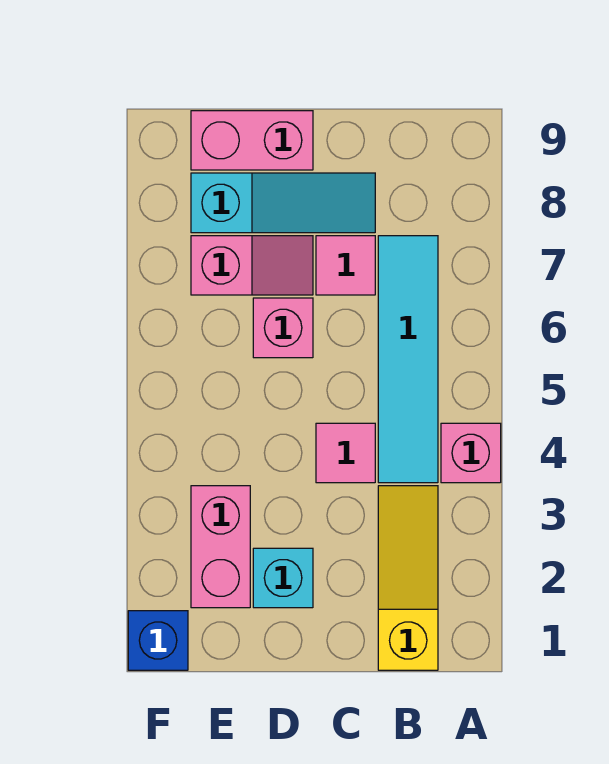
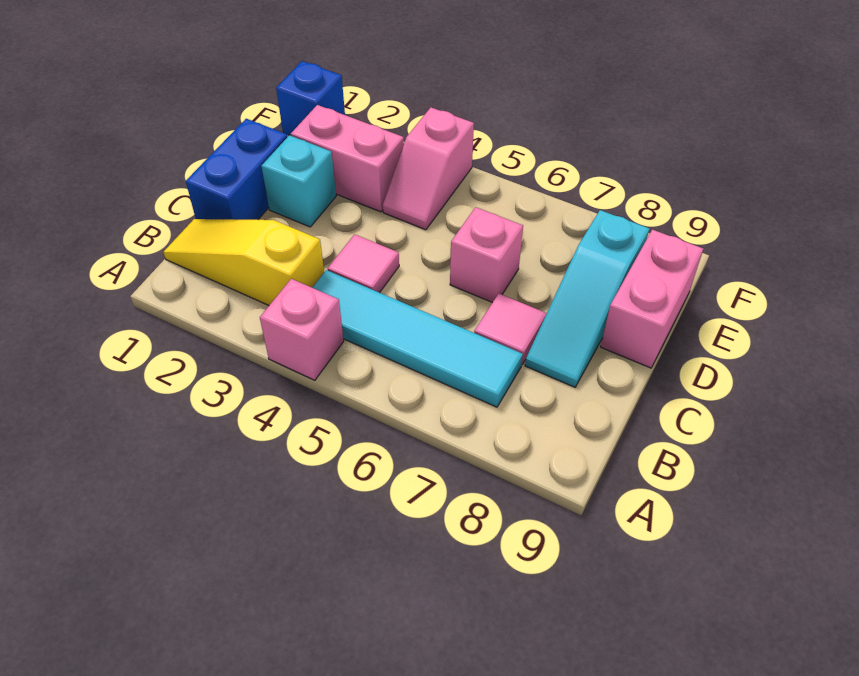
yellow 1x3 slope [378,486,438,670] -> yellow 1x3 slope turned to [164,219,324,305]
none -> blue 1x2 brick [186,119,288,220]
pink 1x2 slope [191,236,313,295] -> pink 1x2 slope moved to [383,107,474,230]

